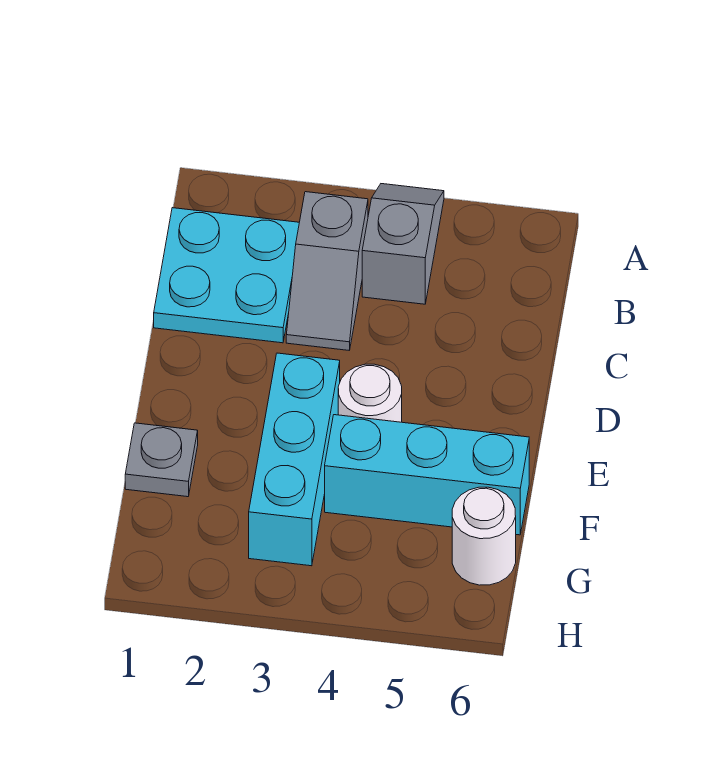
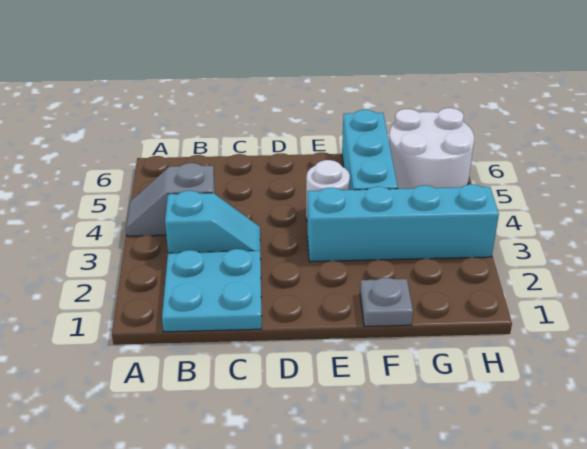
grey 1x2 slope [286,192,368,350] -> cyan 1x2 slope [165,191,261,260]
cyan 1x3 brick [249,353,340,566] -> cyan 1x4 brick [307,184,499,262]
white 1x1 round brick [452,487,516,585] -> white 2x2 round brick [389,108,474,189]

